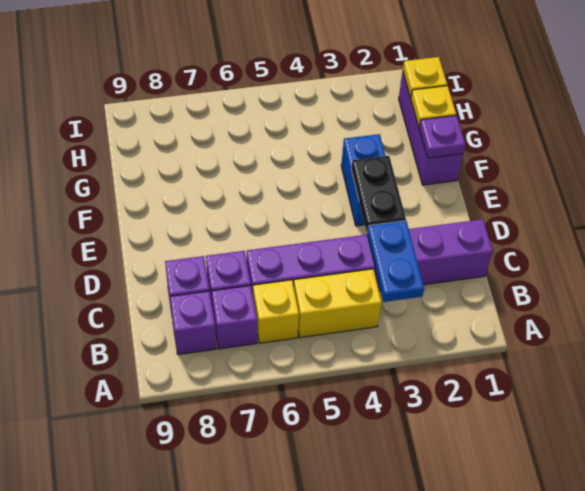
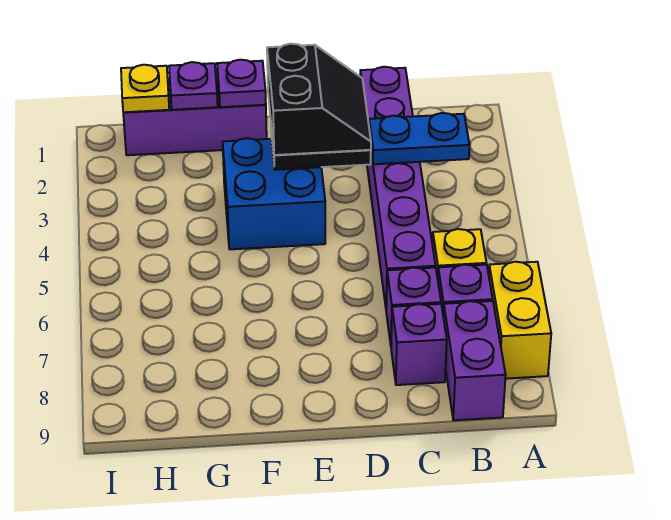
yellow 1x2 brick [294,269,382,338] -> yellow 1x2 brick moved to [489,262,551,379]
purple 1x1 brick [170,291,216,355] -> purple 1x2 brick [443,301,506,420]
none -> black 2x2 slope [267,44,371,155]
blue 1x2 brick [341,134,385,226] -> blue 2x2 brick [223,138,325,249]
yellow 1x1 plate [411,86,456,127] -> purple 1x1 plate [169,62,218,110]

